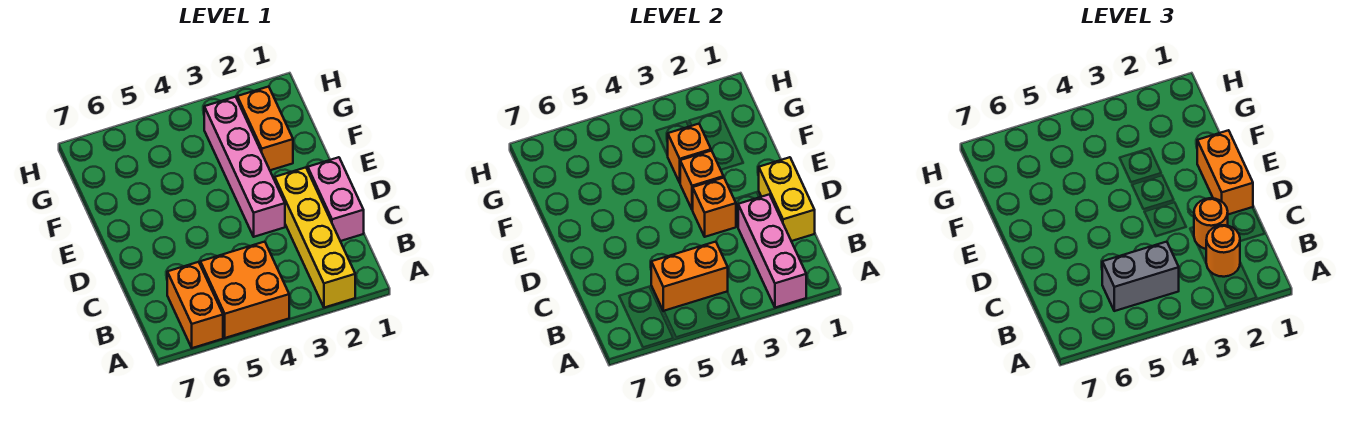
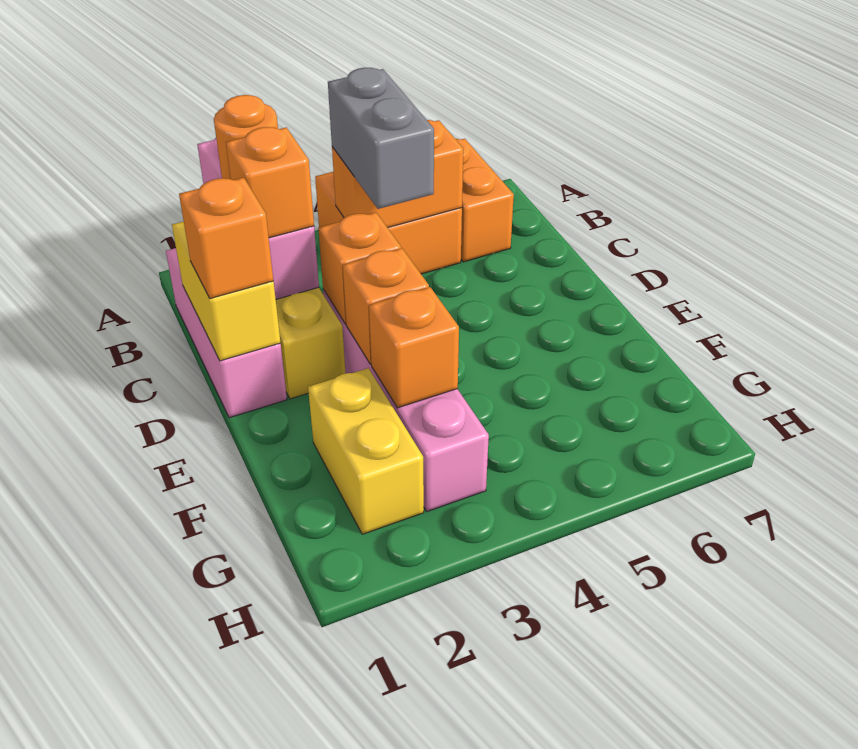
grey 1x2 brick [1102,242,1179,311] -> grey 1x2 brick turned to [328,68,434,209]
pink 1x2 brick [308,157,364,241] -> pink 1x3 brick [166,248,287,418]
orange 1x1 round brick [1194,198,1228,249] -> orange 1x1 brick [226,127,314,238]
orange 1x2 brick [1197,130,1253,214] -> orange 1x1 brick [179,178,273,298]
orange 1x2 brick [237,87,293,170] -> yellow 1x2 brick [308,368,424,534]

